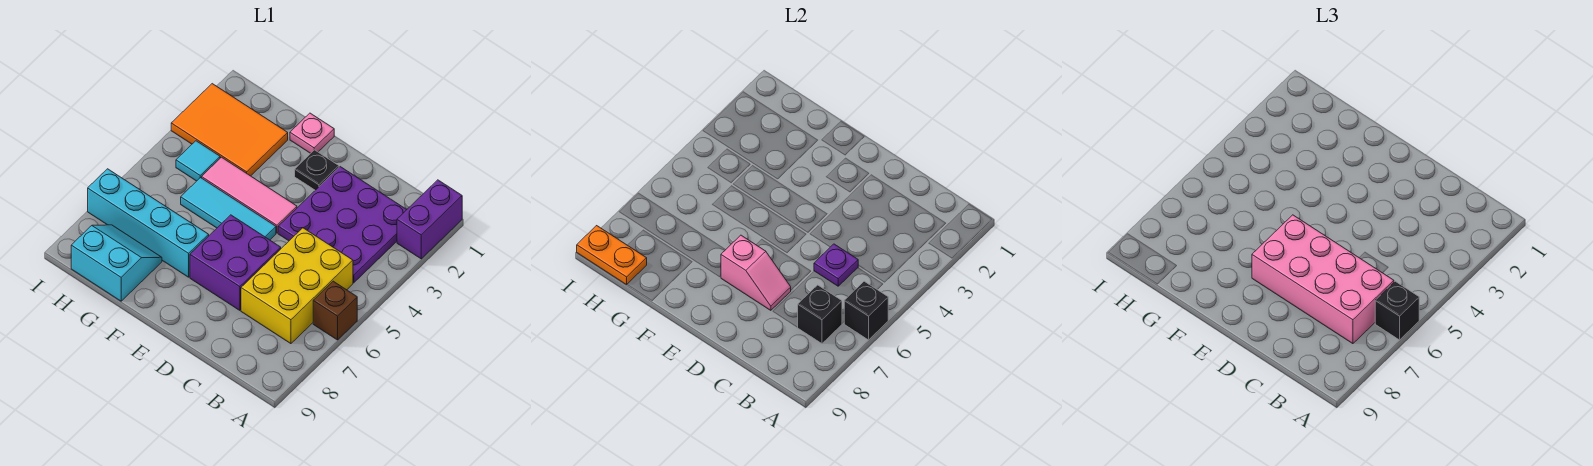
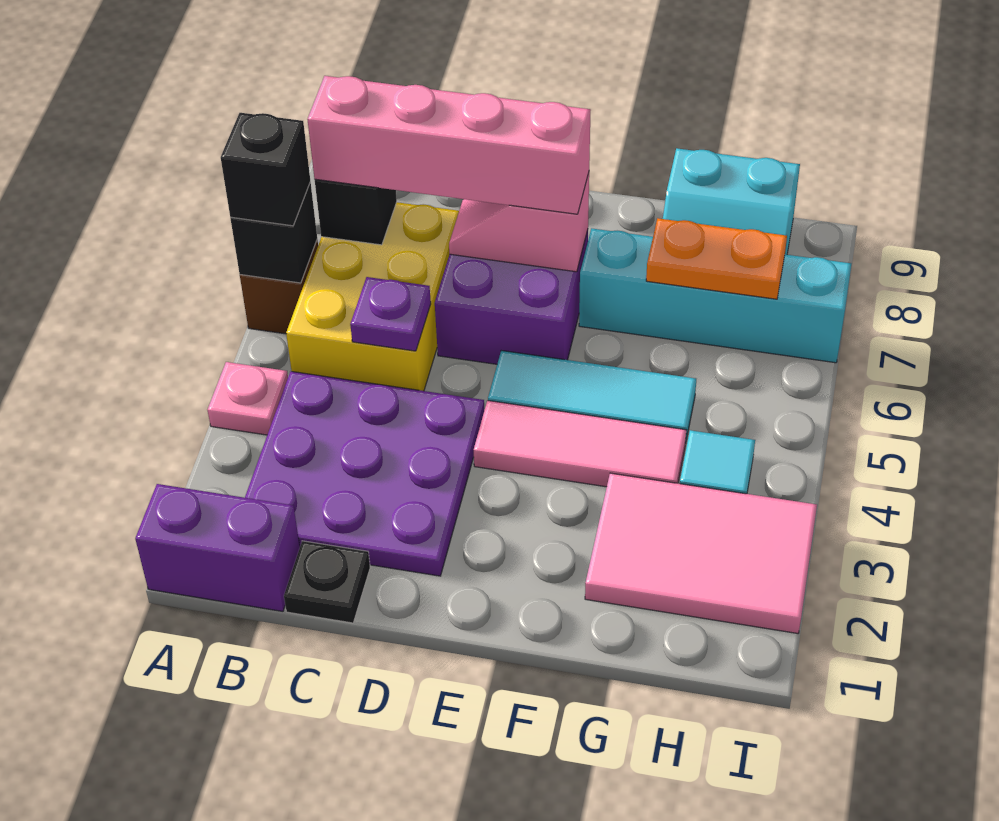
purple 1x2 brick [397,180,462,259] -> purple 1x2 brick turned to [135,484,300,611]
pink 2x4 brick [1252,215,1394,344] -> pink 1x4 brick [307,76,590,214]
black 1x1 plate [295,150,339,190] -> black 1x1 plate moved to [284,541,370,623]
pink 1x1 plate [290,113,334,153] -> pink 1x1 plate moved to [208,362,288,435]
orange 2x3 tile [171,84,288,176] -> pink 2x3 tile [585,473,817,633]
orange 1x2 plate [577,226,647,285] -> orange 1x2 plate moved to [646,218,787,299]

